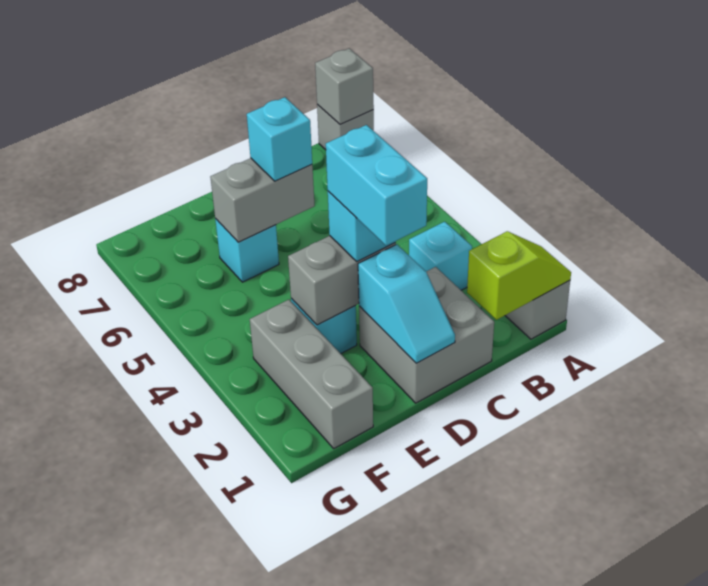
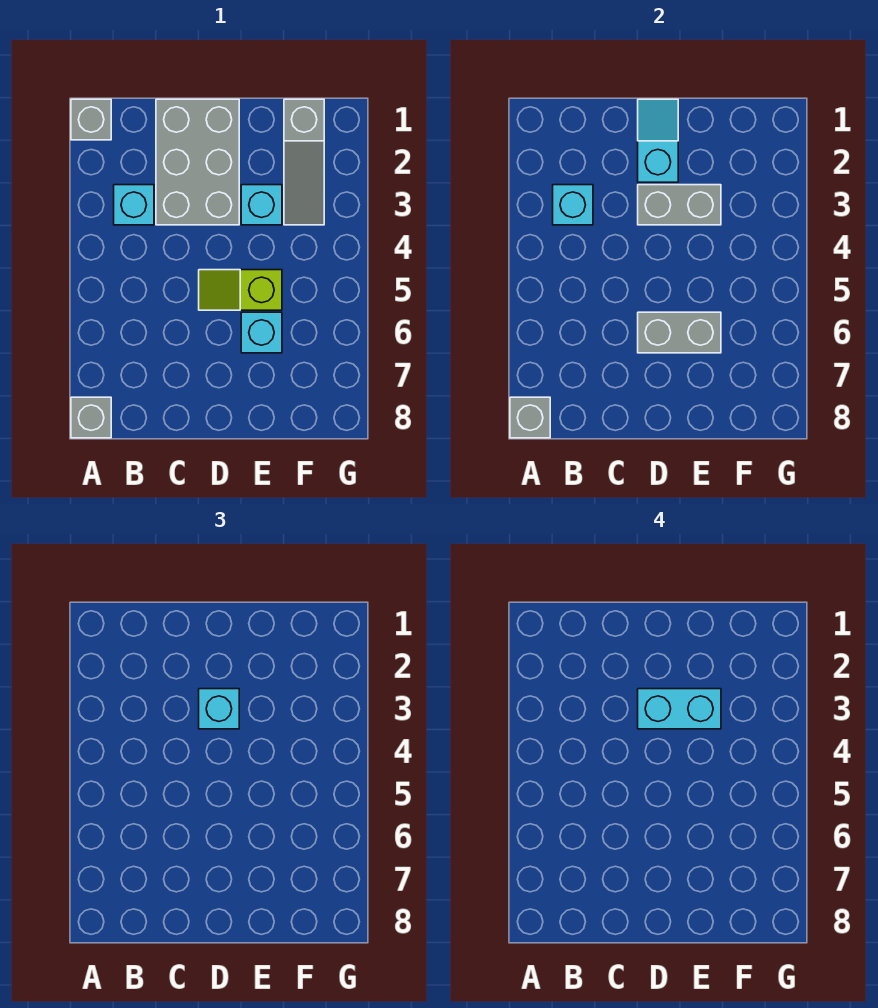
lime 1x2 slope [467,231,571,320] -> lime 1x2 slope moved to [199,270,282,310]
grey 2x2 brick [359,267,494,403] -> grey 2x3 brick [156,99,239,225]
cyan 1x2 brick [326,125,427,246] -> cyan 1x2 brick turned to [638,689,721,729]
cyan 1x1 brick [247,97,312,181] -> cyan 1x1 brick moved to [553,185,593,225]
grey 1x3 brick [250,300,373,448] -> grey 1x3 slope [284,99,324,225]

